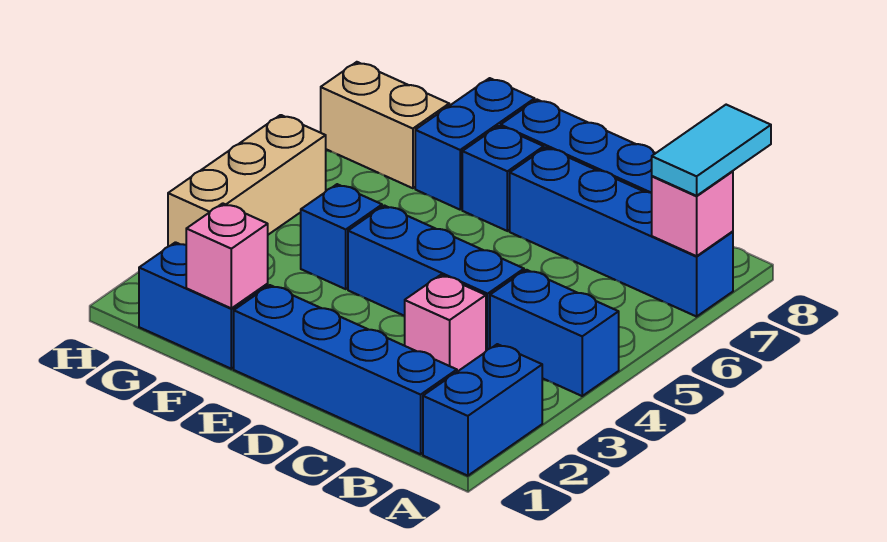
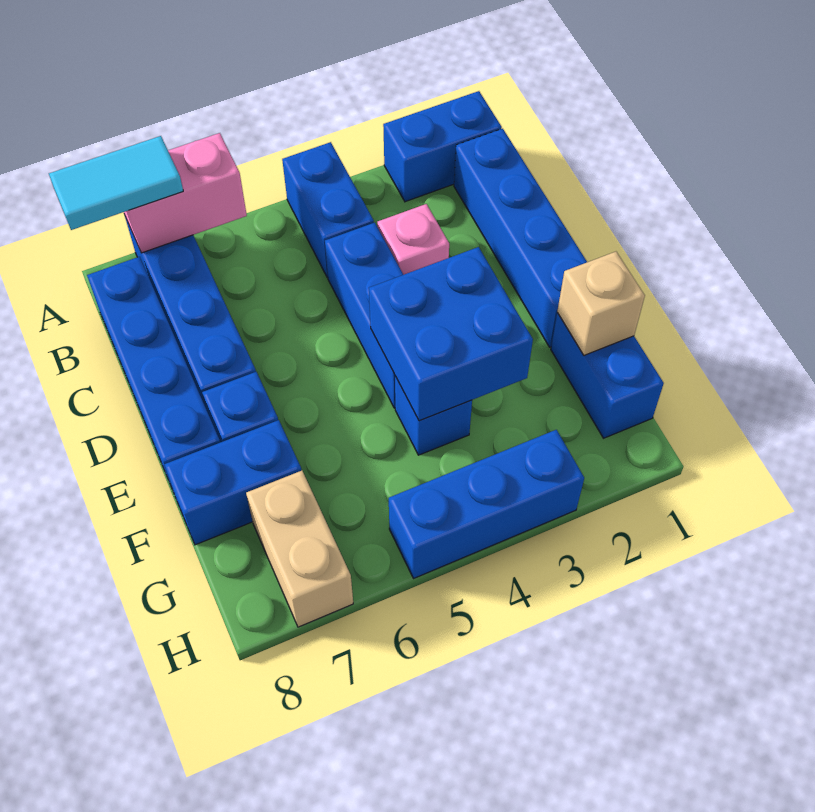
pink 1x1 brick [652,171,733,256] -> pink 1x2 brick [124,133,247,253]
none -> blue 2x2 brick [369,247,533,421]
pink 1x1 brick [186,203,268,308] -> tan 1x1 brick [557,252,645,355]
tan 1x3 brick [168,115,326,247] -> blue 1x3 brick [389,430,584,578]

